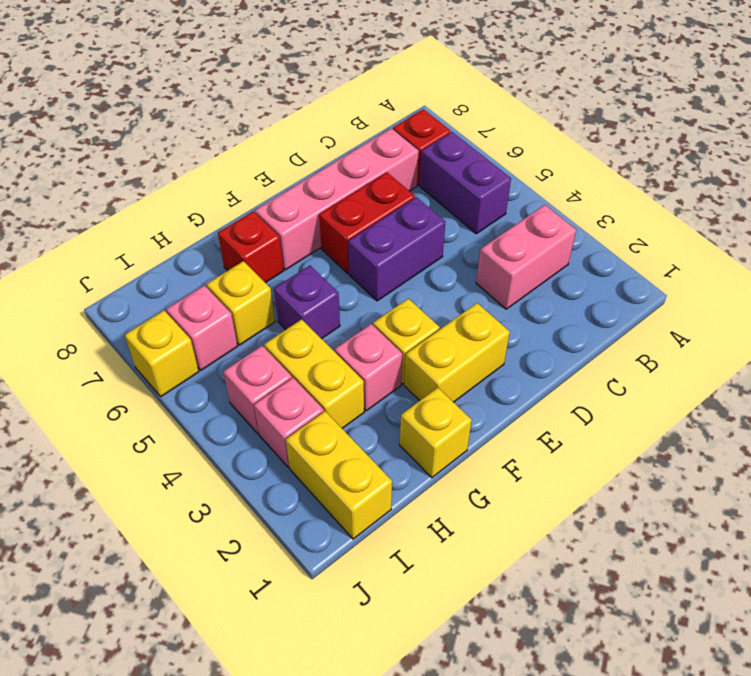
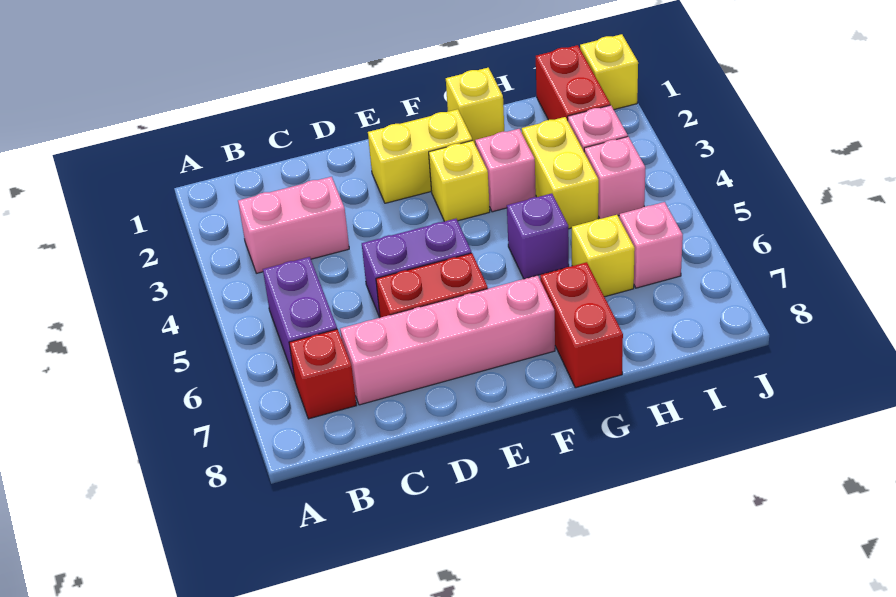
red 1x1 brick [218,211,284,283] -> red 1x2 brick [540,262,623,388]
yellow 1x2 brick [286,411,392,539] -> red 1x2 brick [536,45,610,120]
yellow 1x1 brick [125,311,199,397] -> yellow 1x1 brick moved to [580,34,638,110]

